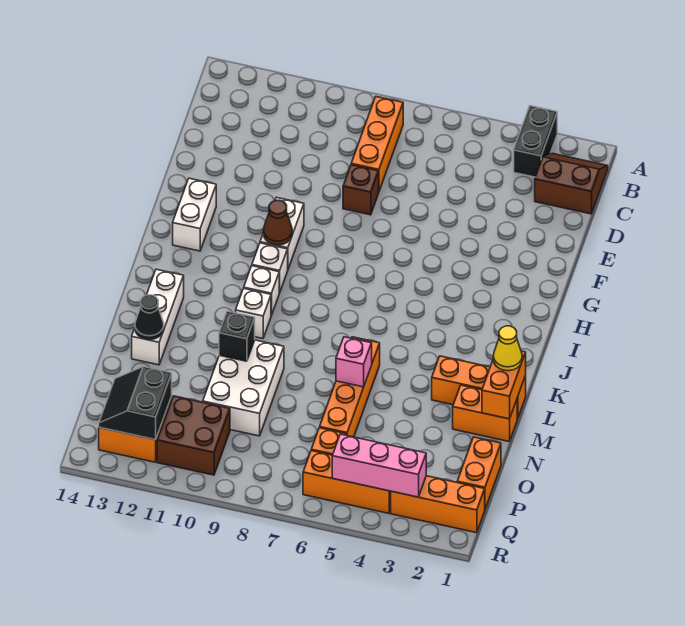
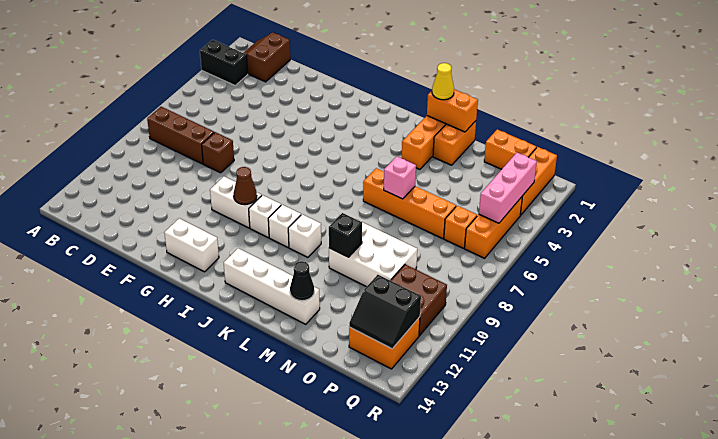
orange 1x3 brick [351,97,403,191] -> brown 1x3 brick [147,107,214,164]
white 1x3 brick [132,269,184,365] -> white 1x4 brick [224,248,320,324]

